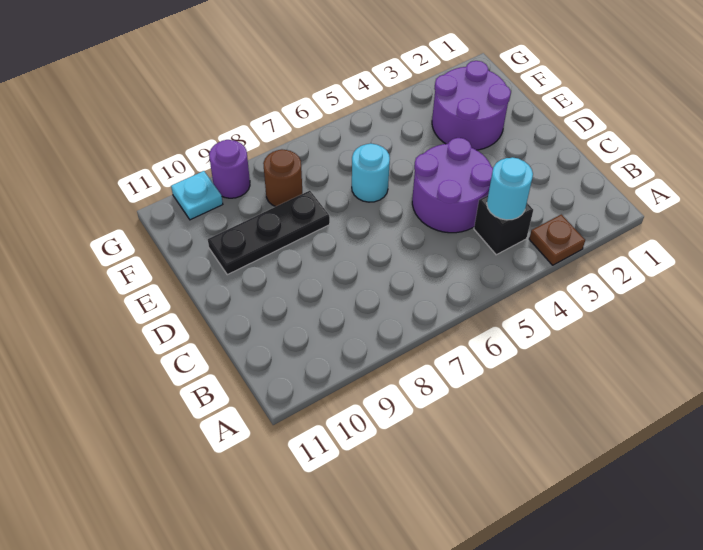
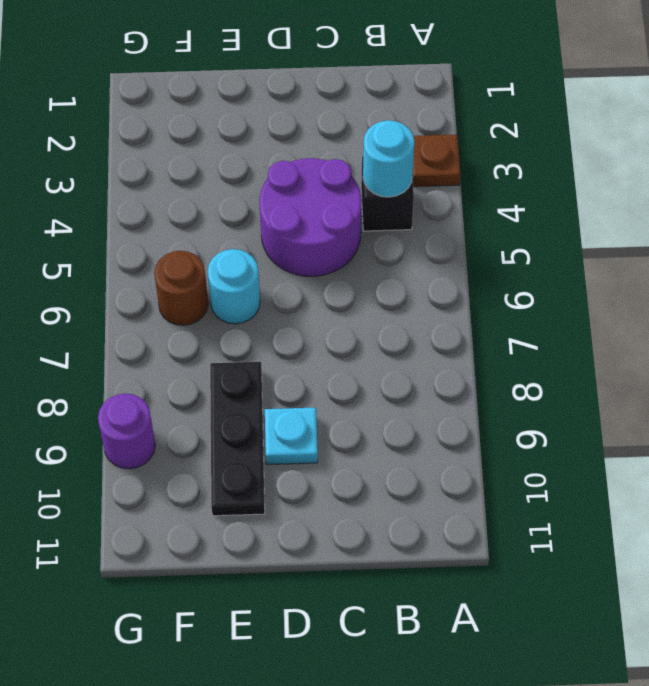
purple 2x2 round brick [432,61,511,150] -> none
brown 1x1 round brick [263,149,302,207] -> brown 1x1 round brick moved to [154,251,208,325]
cyan 1x1 plate [171,171,223,220] -> cyan 1x1 plate moved to [265,407,318,465]

